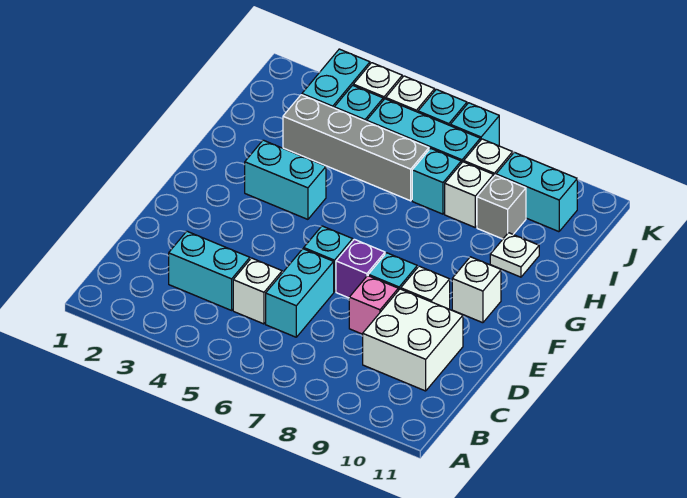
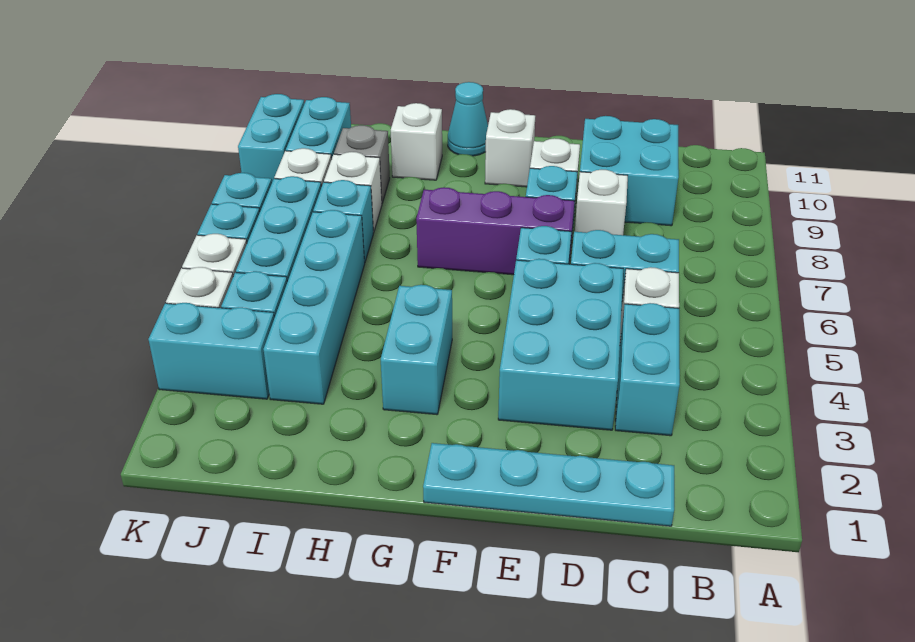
none -> cyan 1x4 plate [423,443,674,526]
white 2x2 brick [363,289,463,391] -> cyan 2x2 brick [580,116,679,226]
none -> cyan 2x3 brick [498,259,623,430]
pink 1x1 brick [349,276,398,334] -> white 1x1 brick [575,170,628,235]
purple 1x1 brick [336,239,385,298] -> purple 1x3 brick [416,187,574,275]
none -> cyan 1x1 cone [448,82,488,156]
white 1x1 plate [490,233,539,277] -> white 1x1 brick [391,103,442,180]
grey 1x4 brick [283,95,429,201] -> cyan 1x4 brick [263,210,365,404]
none -> cyan 1x2 brick [238,94,304,182]

